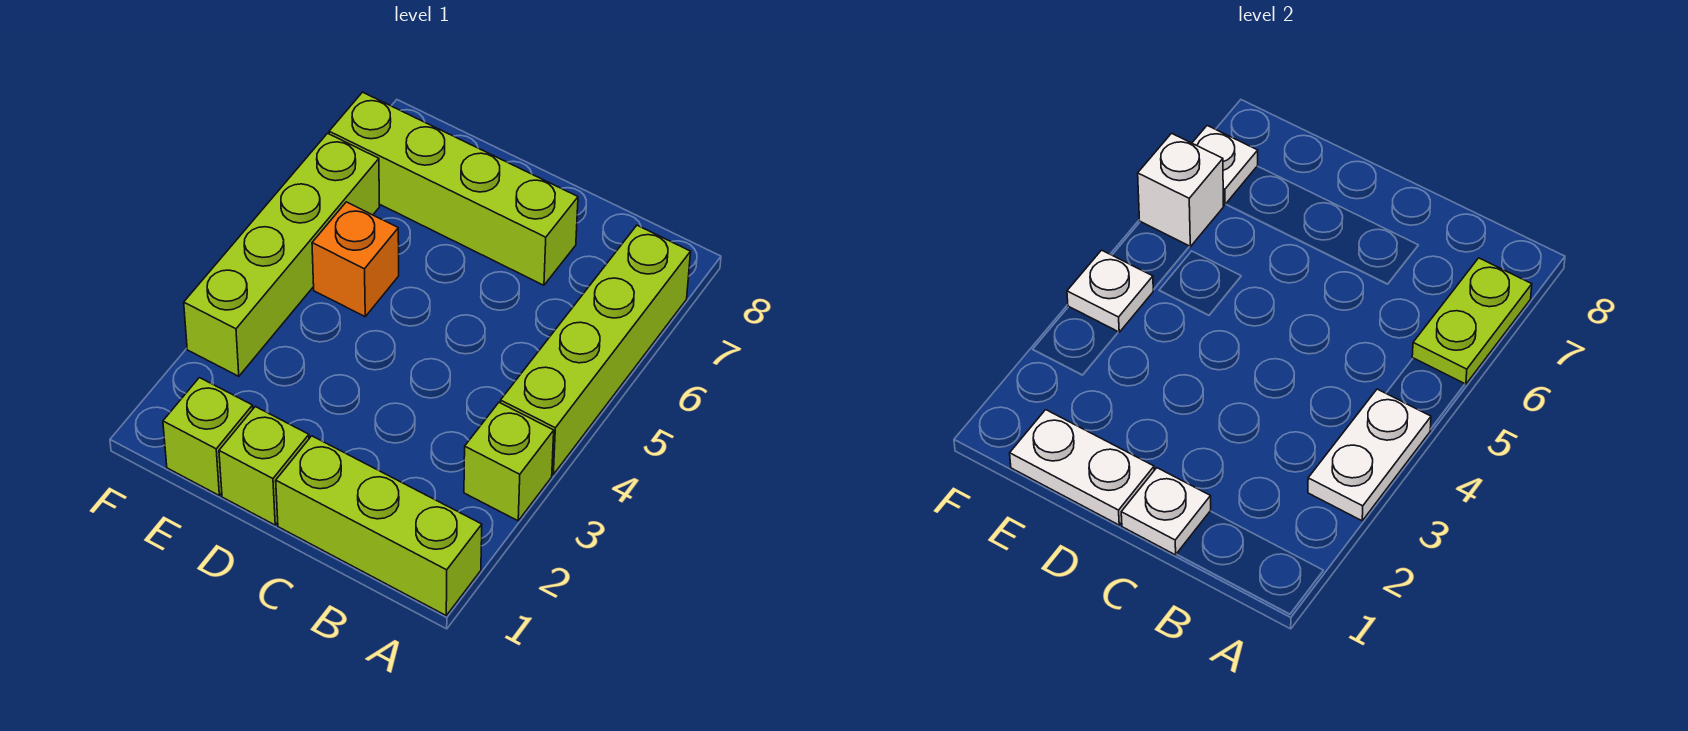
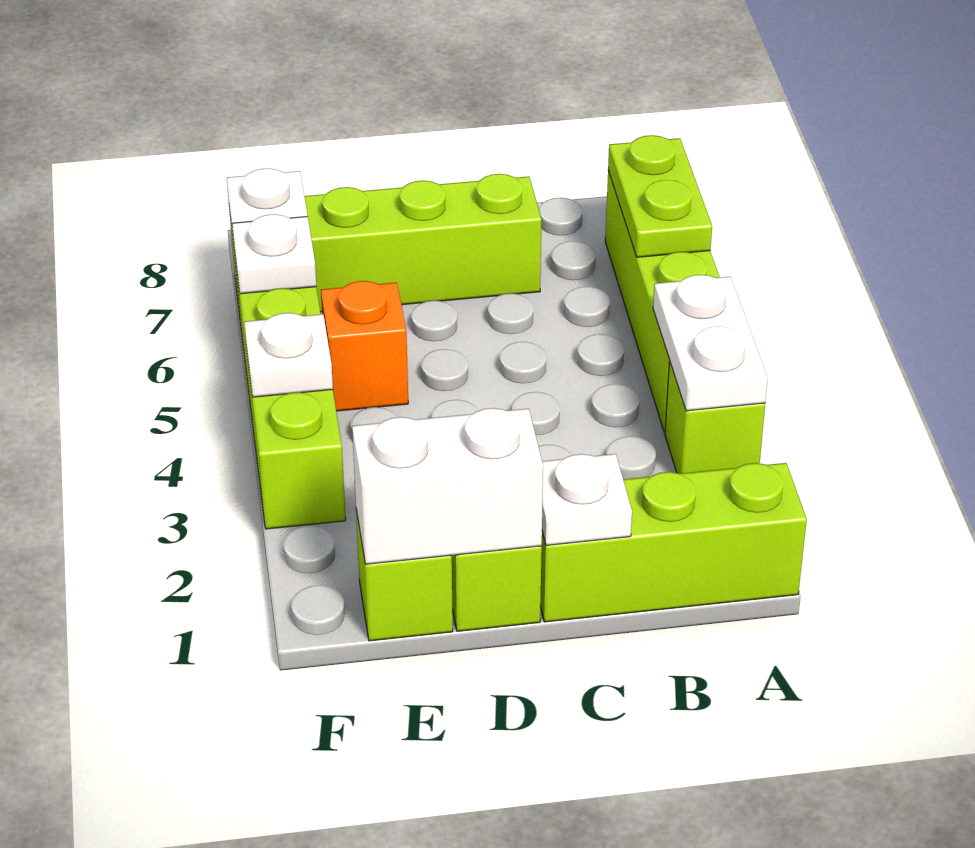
white 1x2 plate [1010,410,1154,525] -> white 1x2 brick [352,408,543,564]
white 1x1 brick [1138,133,1224,247] -> white 1x1 plate [232,214,316,294]

